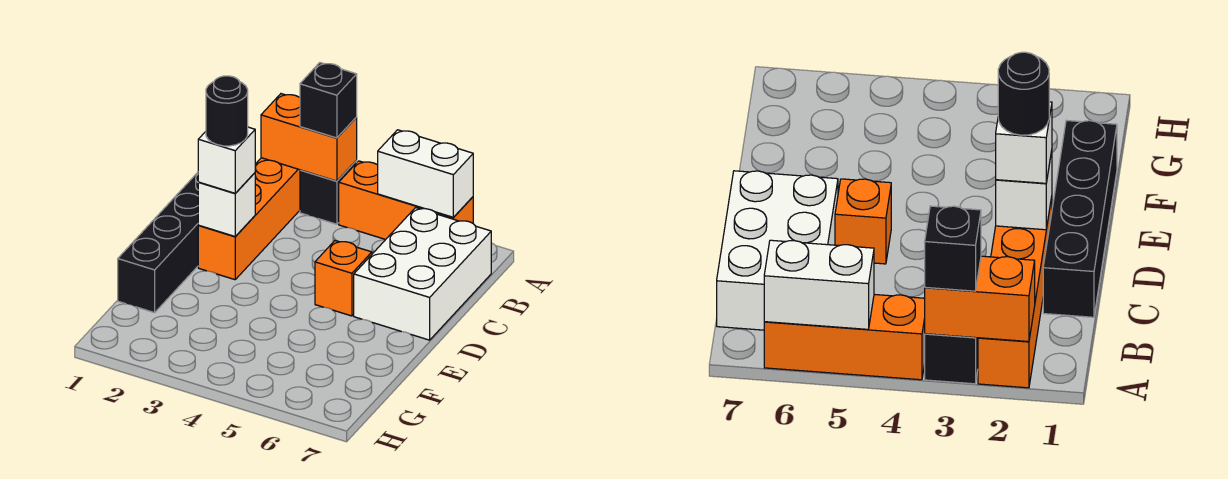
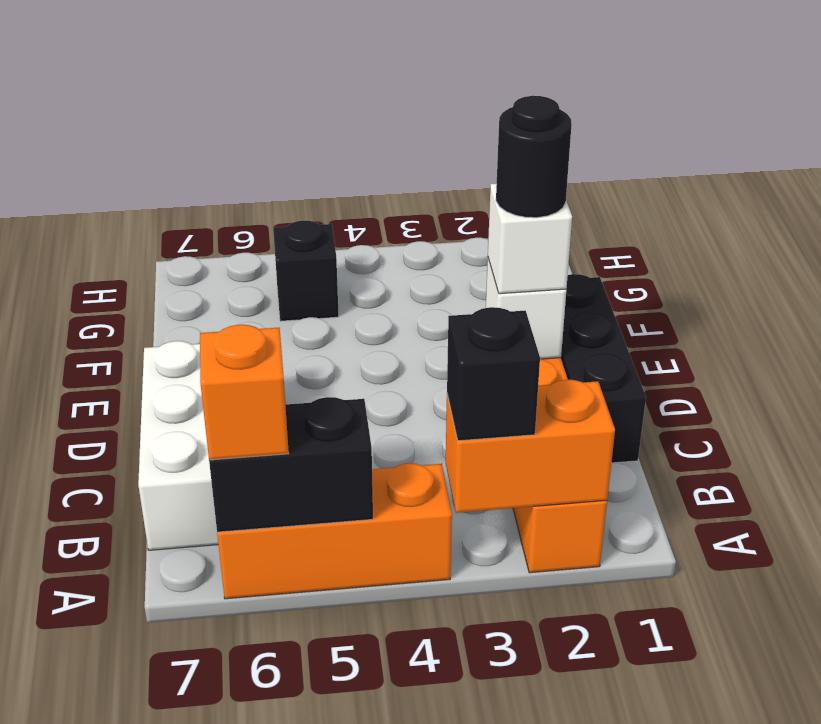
black 1x1 brick [300,161,357,224] -> black 1x1 brick moved to [273,221,339,321]
white 1x2 brick [378,130,473,217] -> black 1x2 brick [209,397,373,532]
black 1x4 brick [118,173,199,313] -> black 1x3 brick [561,274,646,463]
orange 1x1 brick [315,241,372,316] -> orange 1x1 brick moved to [200,325,289,460]

